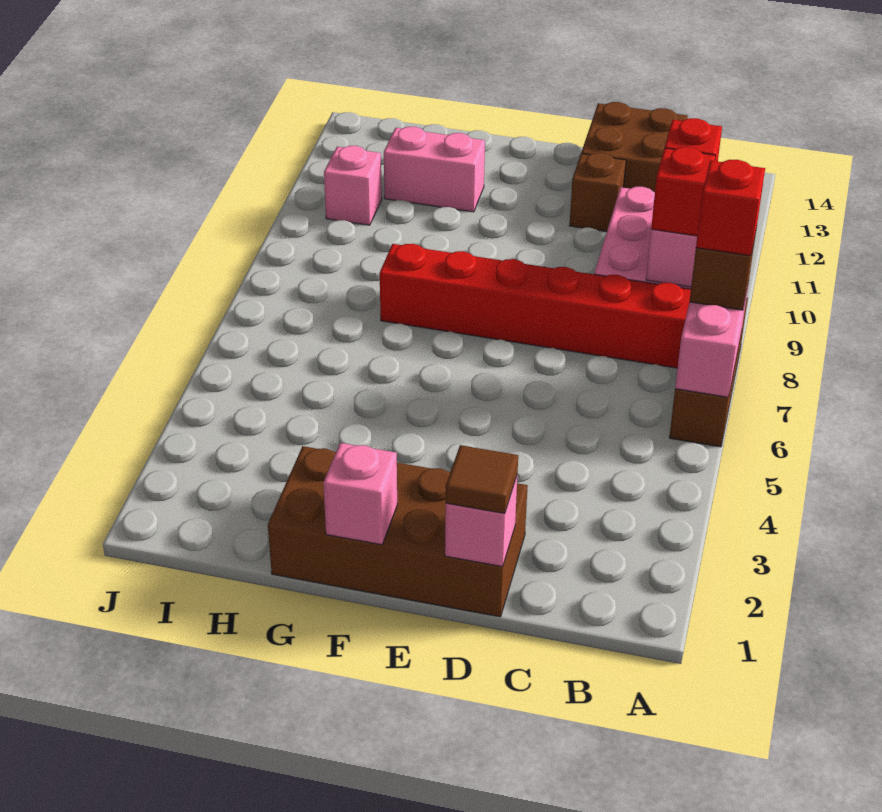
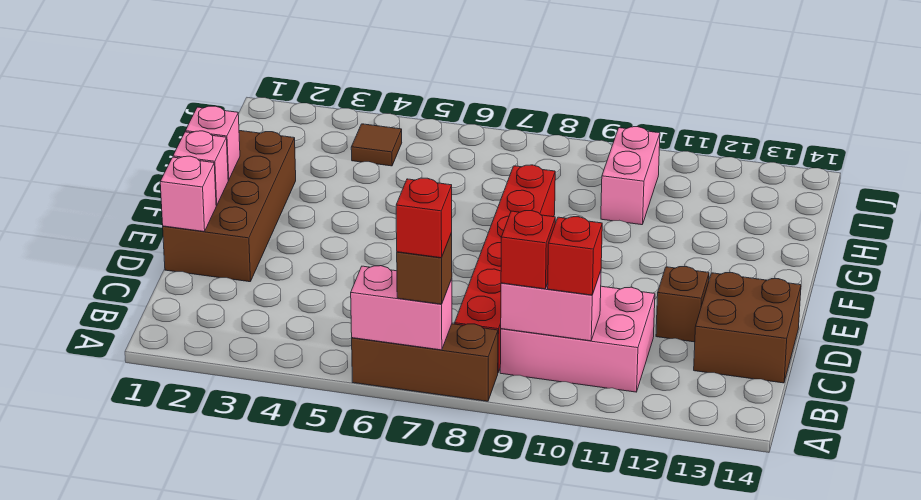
brown 1x1 tile [446,445,518,514] -> brown 1x1 tile moved to [351,124,402,166]
pink 1x2 brick [384,127,485,212] -> pink 1x2 brick moved to [601,127,660,225]
pink 1x1 brick [324,146,382,225] -> pink 1x1 brick moved to [173,131,228,205]

